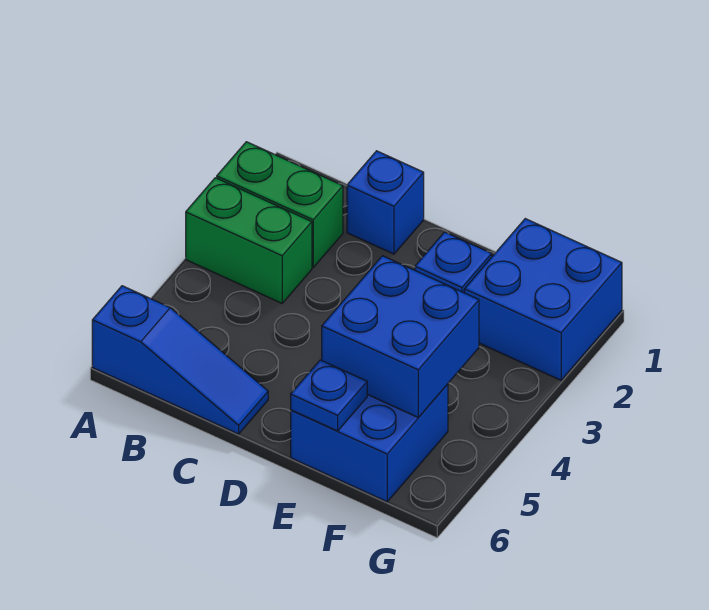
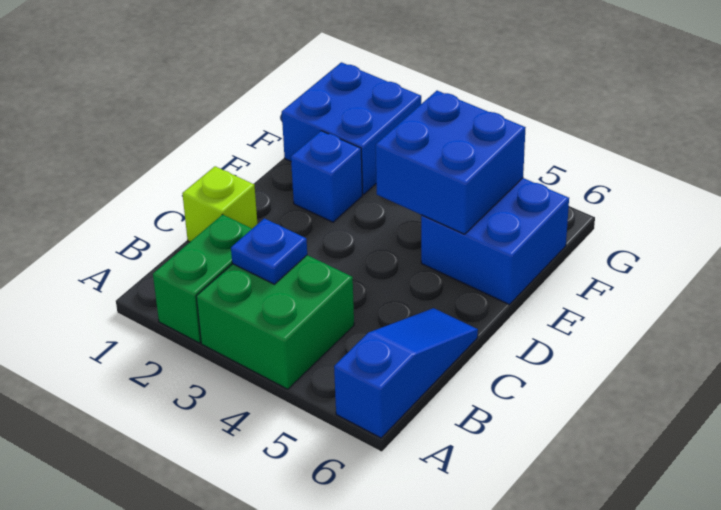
green 1x2 brick [186,178,312,303] -> green 2x2 brick [196,255,354,389]
blue 1x1 brick [347,151,424,254] -> lime 1x1 brick [182,166,257,242]
blue 1x1 plate [291,360,367,431] -> blue 1x1 plate moved to [231,218,307,284]

